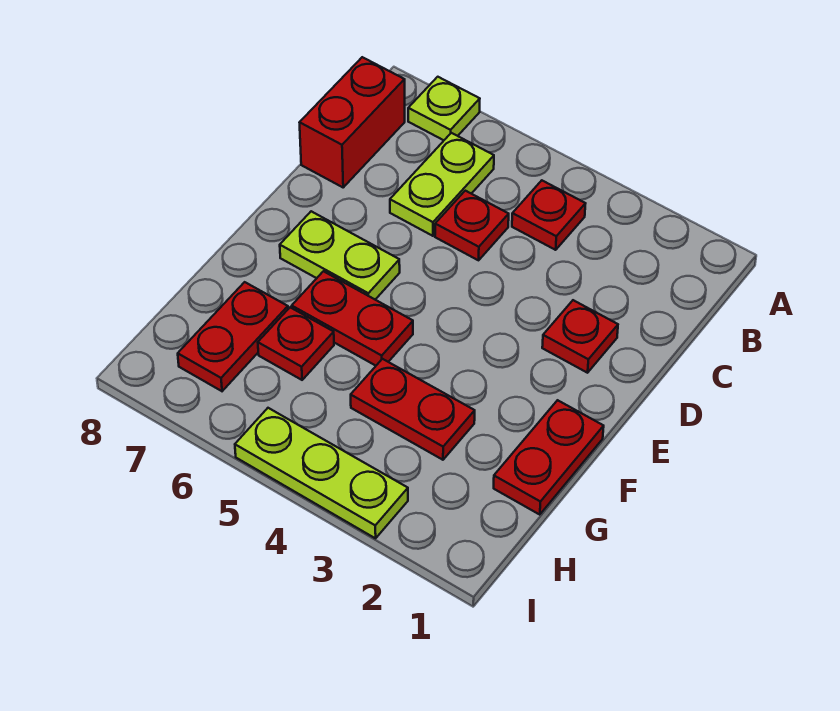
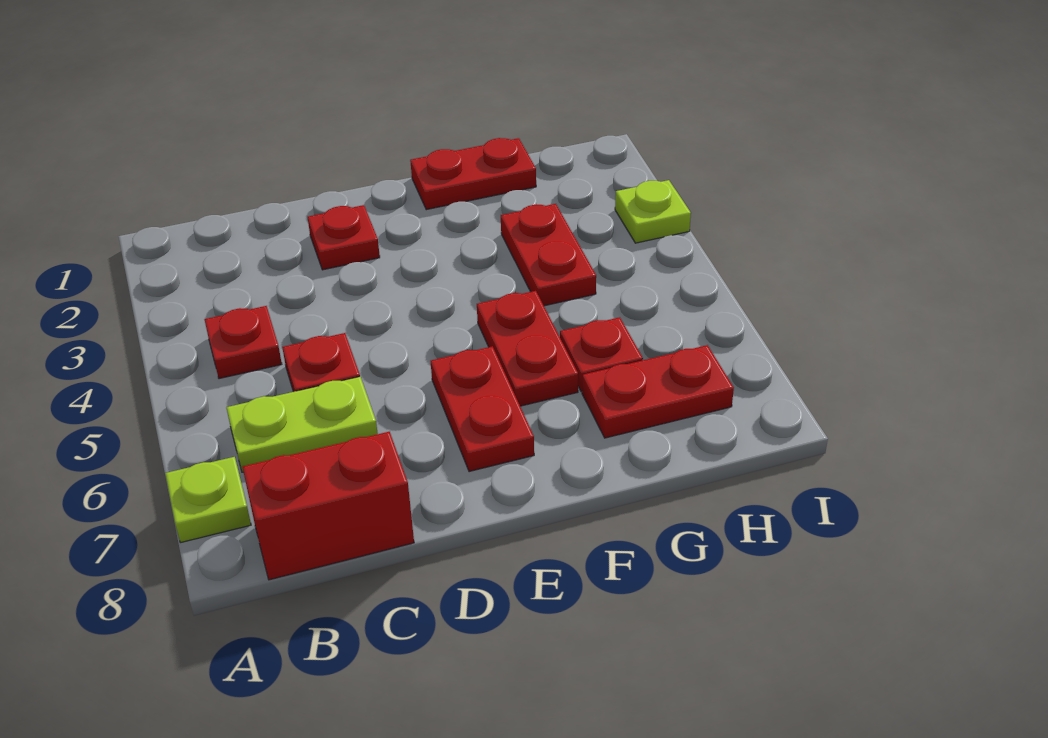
lime 1x2 plate [280,211,400,300] -> red 1x2 plate [431,346,534,472]
lime 1x3 plate [235,408,408,538] -> lime 1x1 plate [615,180,691,243]

